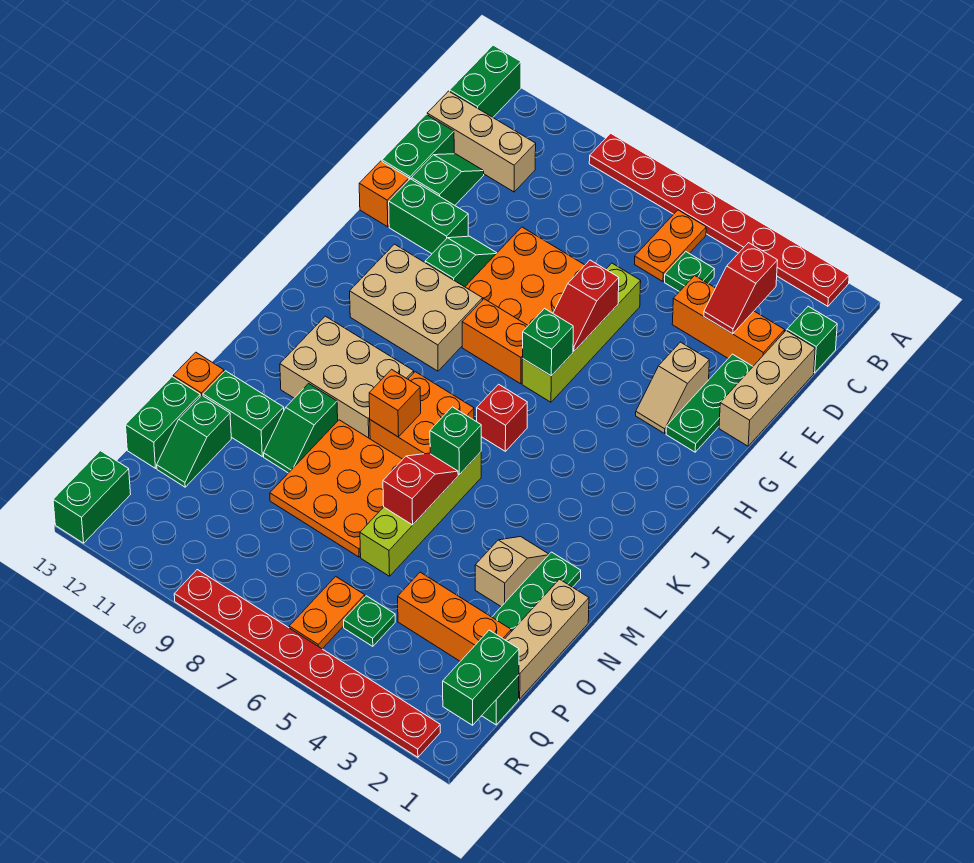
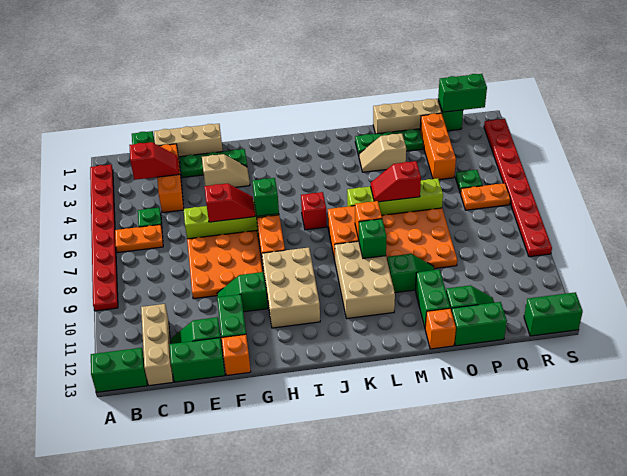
green 1x1 brick [430,407,481,475] -> green 1x1 brick moved to [359,219,387,258]

